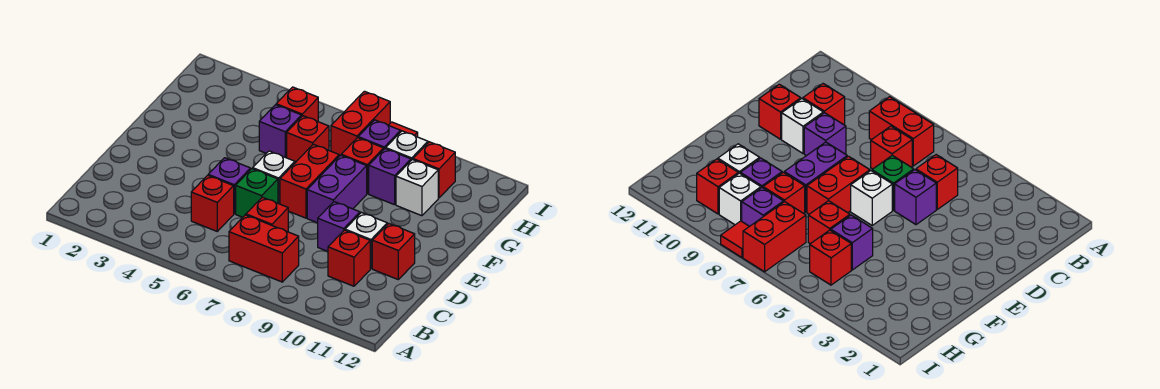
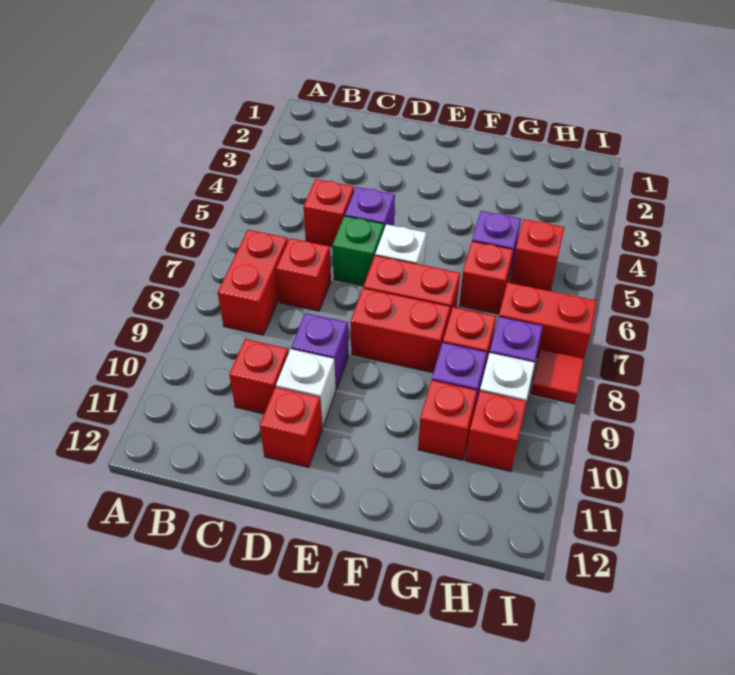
purple 1x2 brick [307,155,367,223] -> red 1x2 brick [351,288,450,373]
white 1x1 brick [396,160,438,216] -> red 1x1 brick [418,380,477,460]

